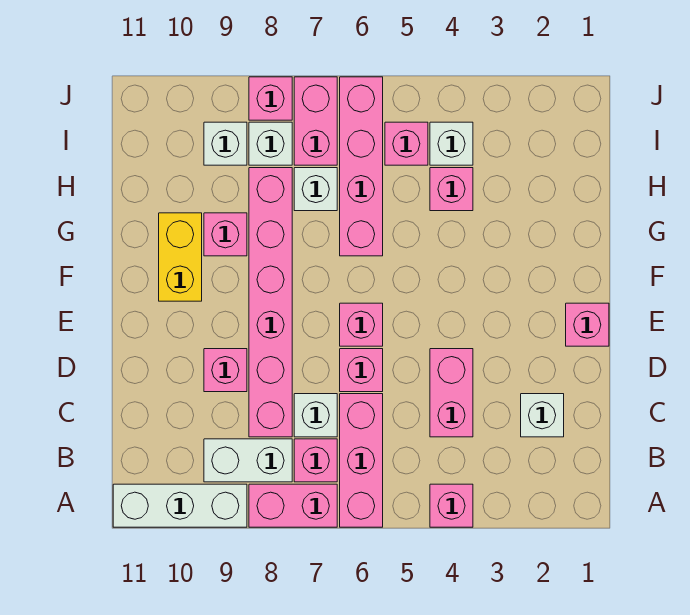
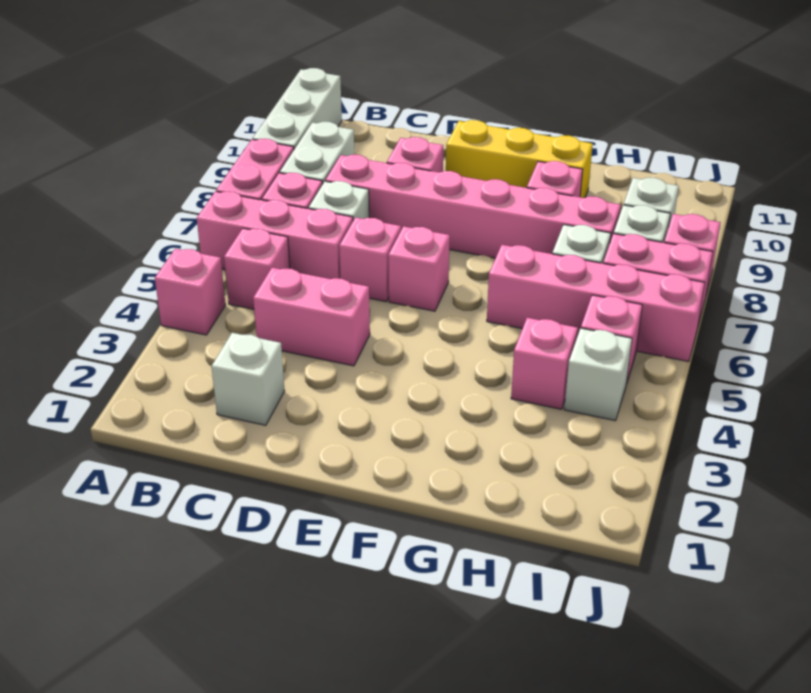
pink 1x1 brick [566,303,609,346] -> pink 1x1 brick moved to [224,228,290,309]
yellow 1x2 brick [159,213,202,301] -> yellow 1x3 brick [446,120,593,198]

